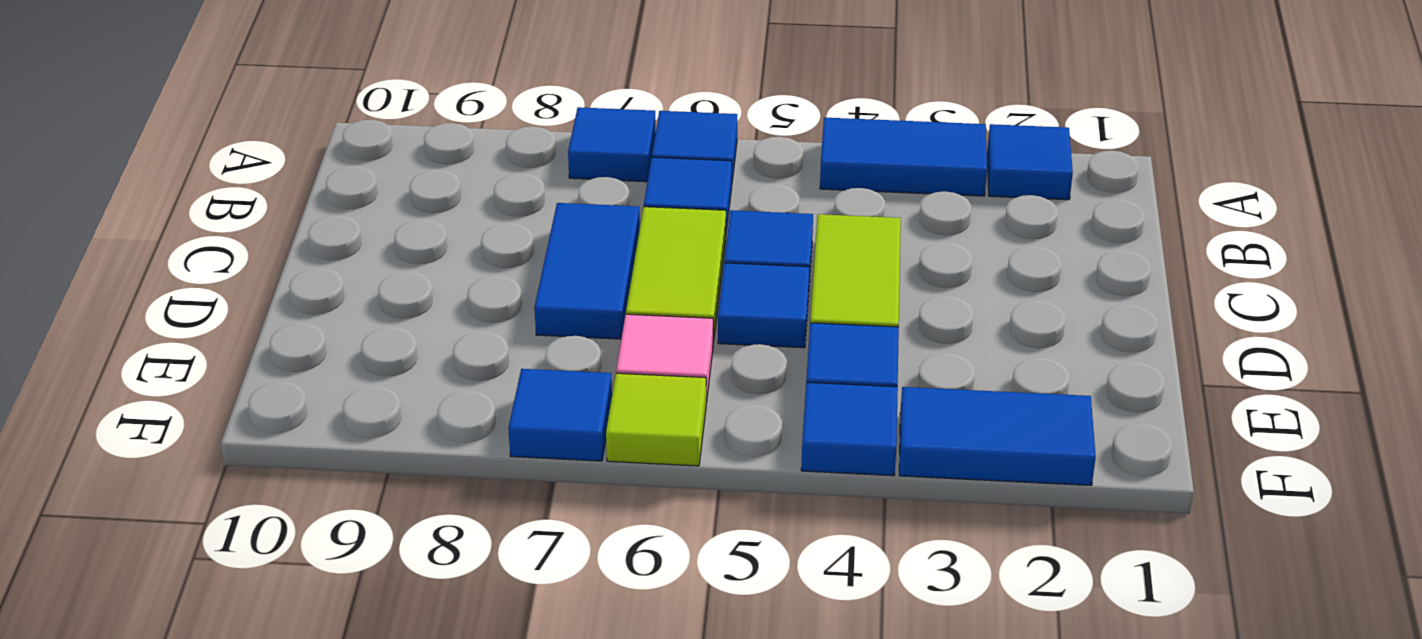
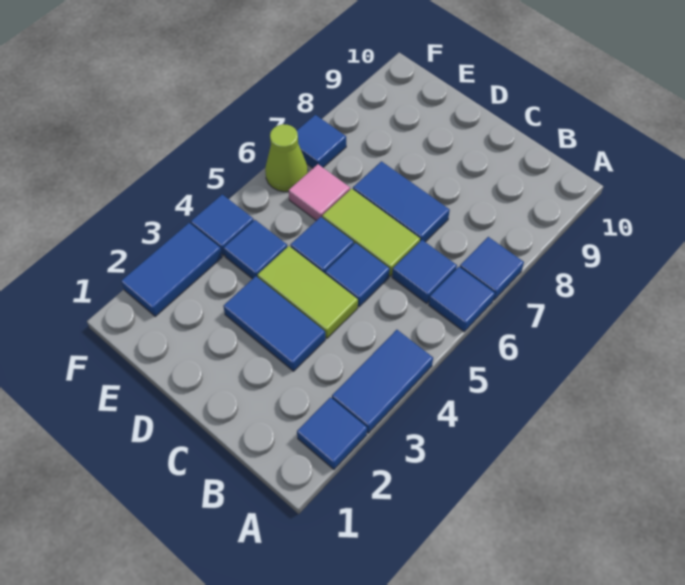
none -> blue 1x2 tile [223,276,325,371]
lime 1x1 tile [606,373,706,466] -> lime 1x1 cone [265,124,308,192]

